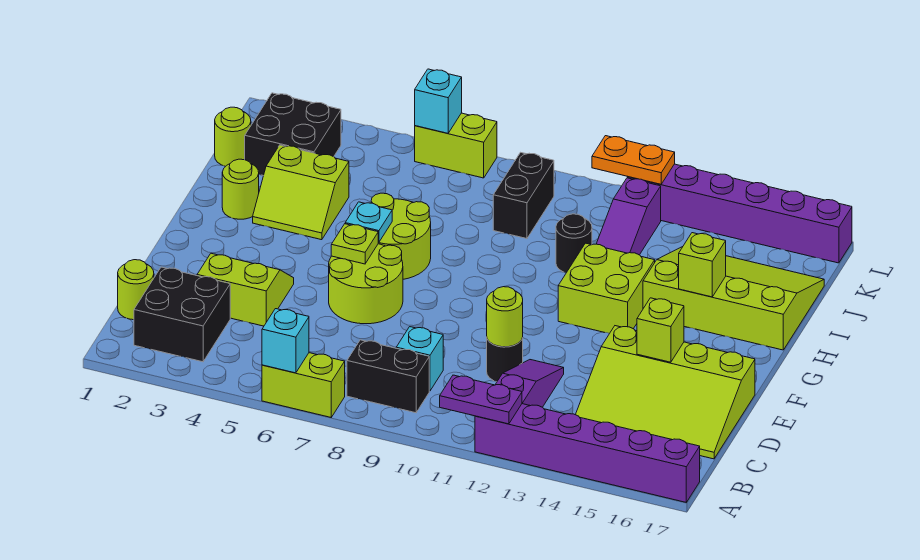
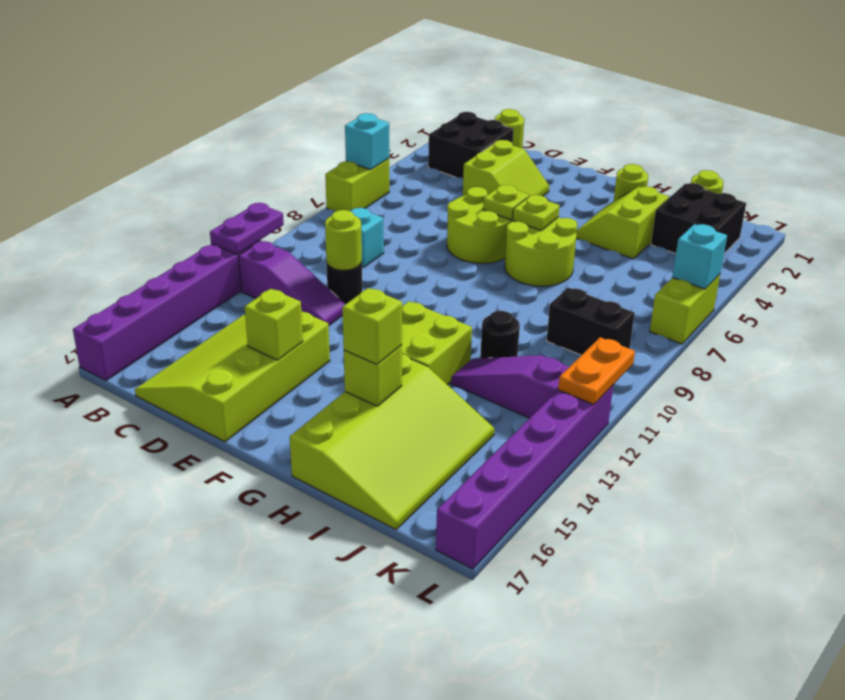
black 1x2 brick [347,340,429,413] -> none
cyan 1x1 plate [345,202,392,242] -> lime 1x1 plate [513,195,560,230]
none -> lime 1x1 brick [342,288,402,364]

